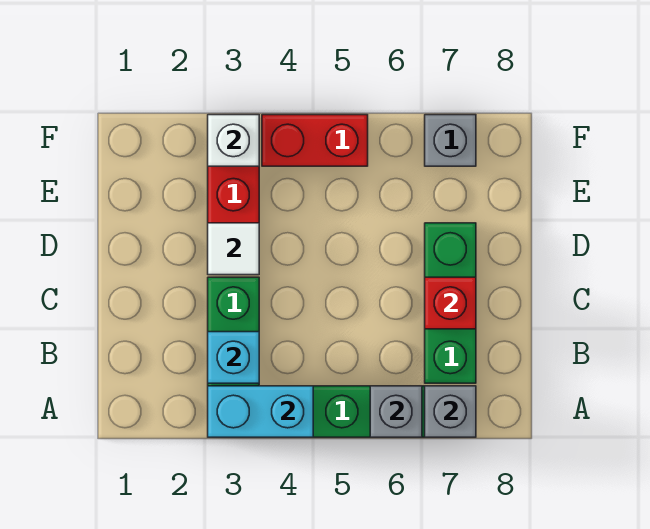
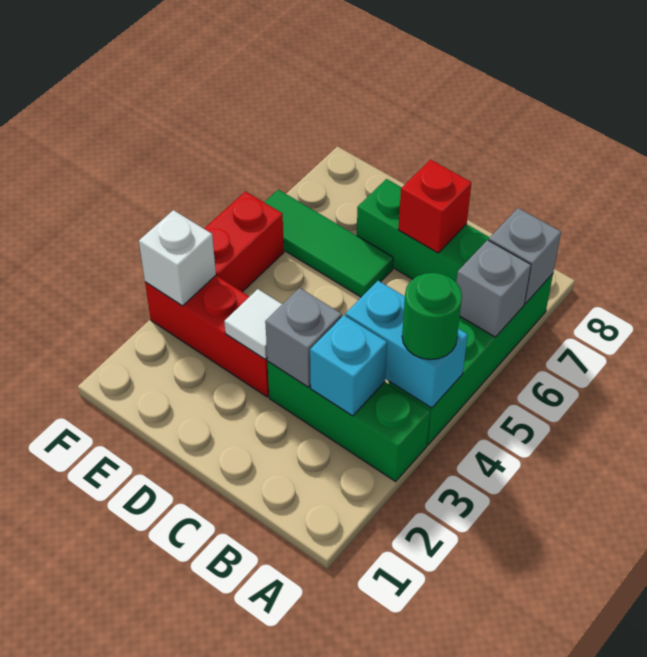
cyan 1x2 brick [208,386,313,437] -> cyan 1x2 brick turned to [345,281,468,408]
none -> green 1x1 round brick [402,273,462,360]
none -> green 1x3 tile [264,190,393,297]
grey 1x1 brick [425,115,476,166] -> grey 1x1 brick moved to [265,288,342,387]

